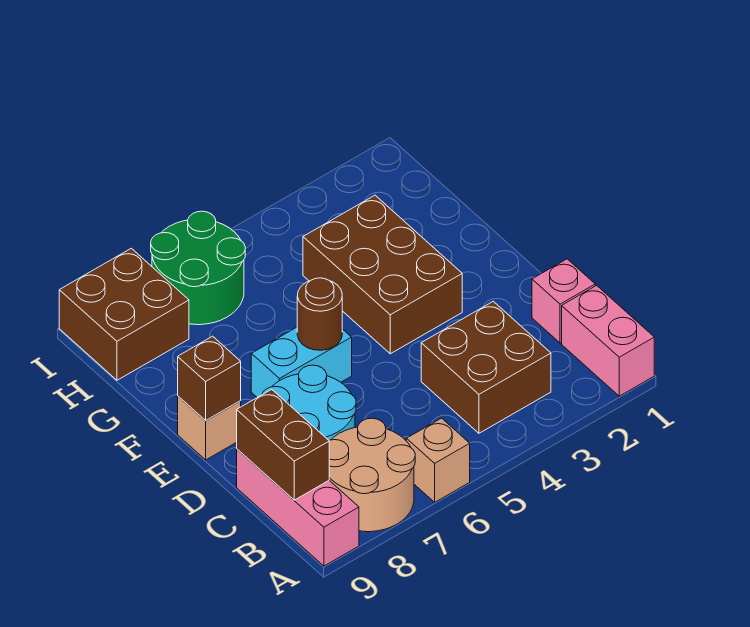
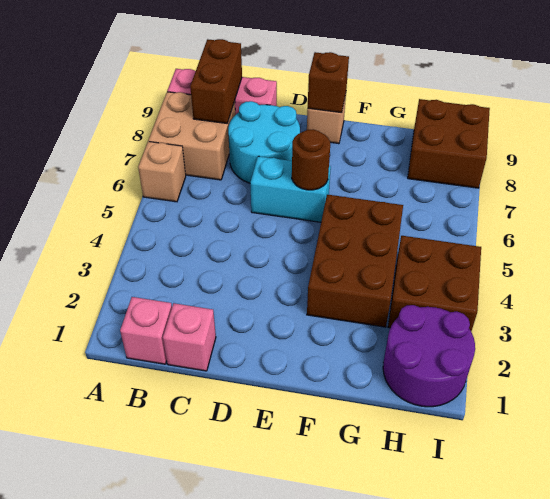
pink 1x2 brick [562,285,654,396] -> pink 1x1 brick [120,297,172,364]
tan 2x2 round brick [329,418,415,532] -> tan 2x2 brick [148,92,235,180]
brown 2x2 brick [421,301,551,433] -> brown 2x2 brick moved to [388,236,481,331]
brown 1x2 brick [237,389,329,500] -> brown 1x2 brick turned to [190,39,242,123]
brown 2x3 brick [303,195,462,354] -> brown 2x3 brick turned to [307,195,403,327]
cyan 1x2 brick [251,327,352,397] -> cyan 1x2 brick turned to [250,156,331,222]
none -> purple 2x2 round brick [383,305,475,407]
green 2x2 round brick [151,211,245,325] -> none

